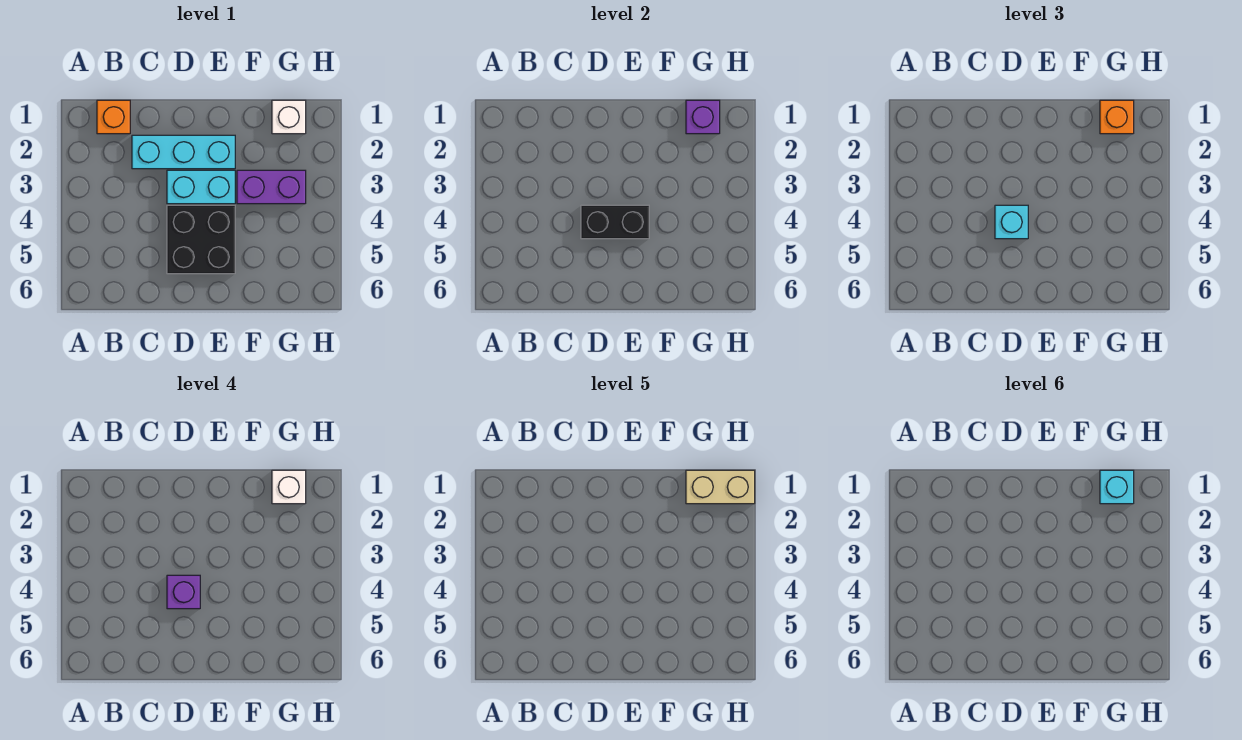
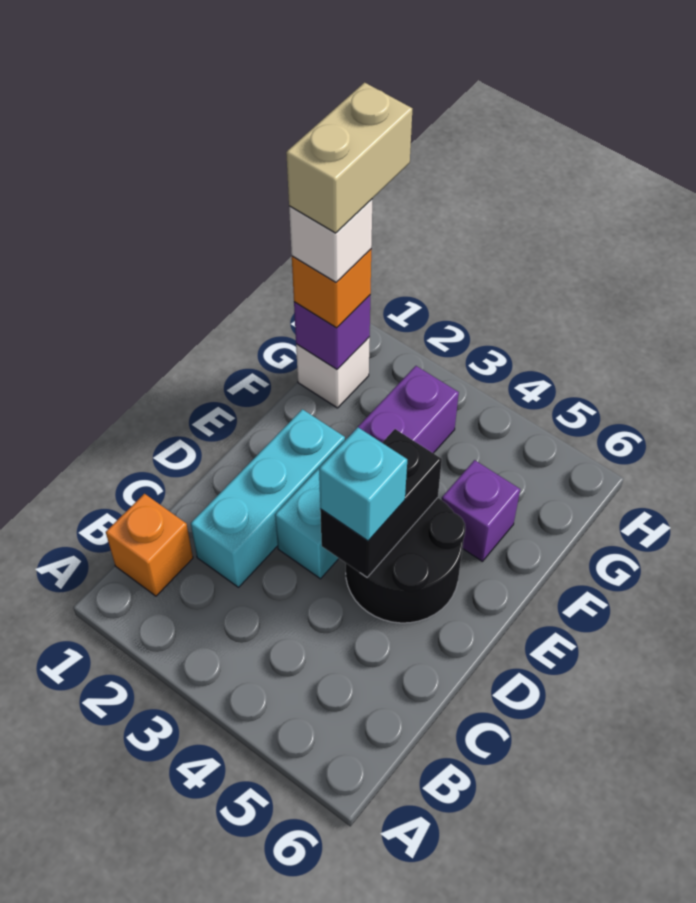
black 2x2 brick [167,205,235,274] -> black 2x2 round brick [346,498,465,623]
purple 1x1 brick [167,575,200,609] -> purple 1x1 brick moved to [442,460,520,561]
cyan 1x1 brick [1100,470,1134,504] -> none

